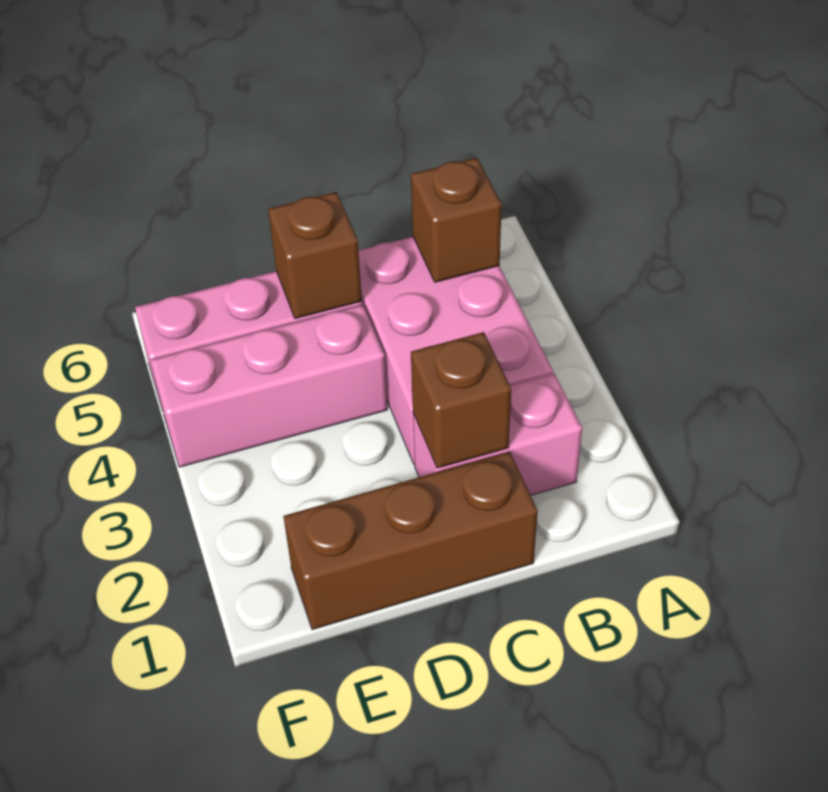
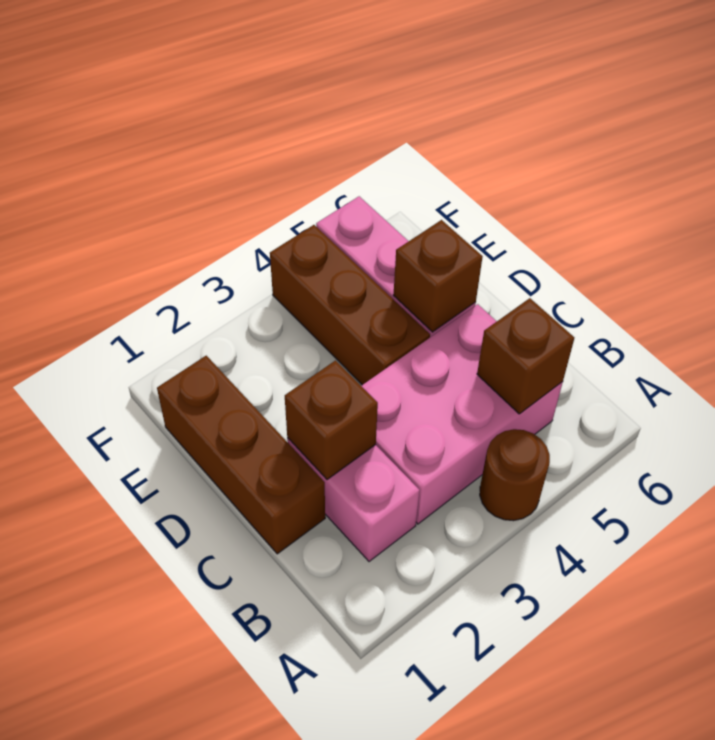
none -> brown 1x1 round brick [480,429,550,521]
pink 1x3 brick [151,305,387,467] -> brown 1x3 brick [270,225,430,385]

